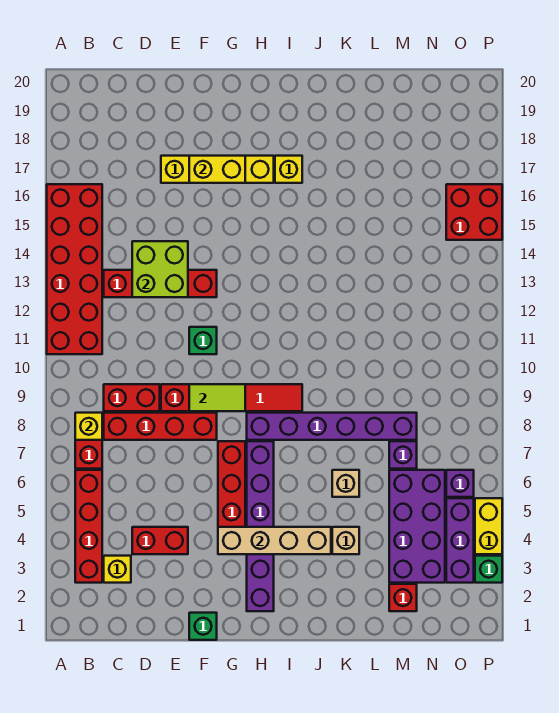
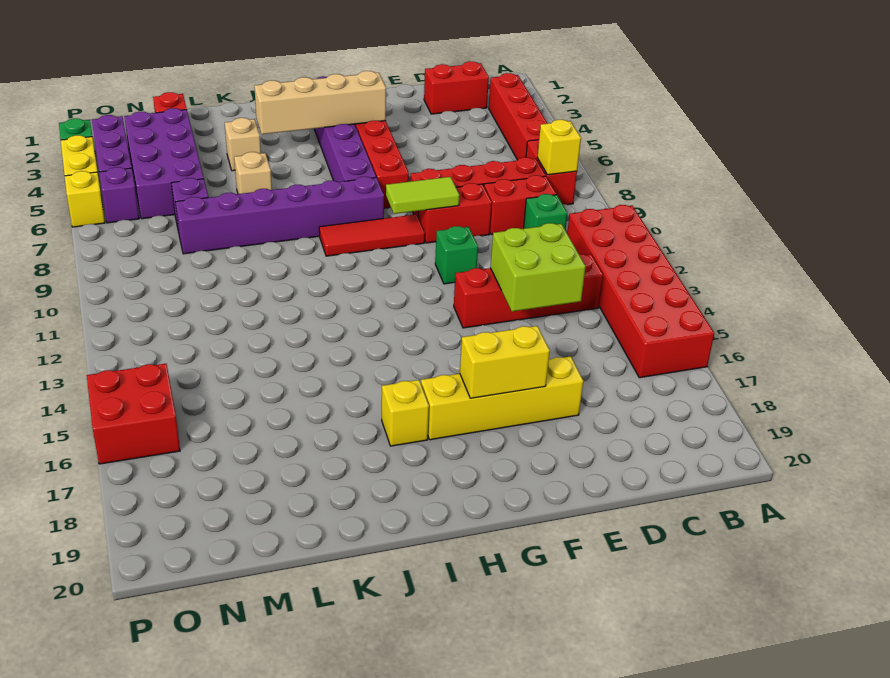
yellow 1x1 brick [104,556,131,583] -> yellow 1x1 brick moved to [65,171,105,227]
red 1x2 brick [132,527,188,554] -> red 1x2 brick moved to [424,61,489,114]
green 1x1 brick [189,613,217,640] -> green 1x1 brick moved to [524,194,567,230]

